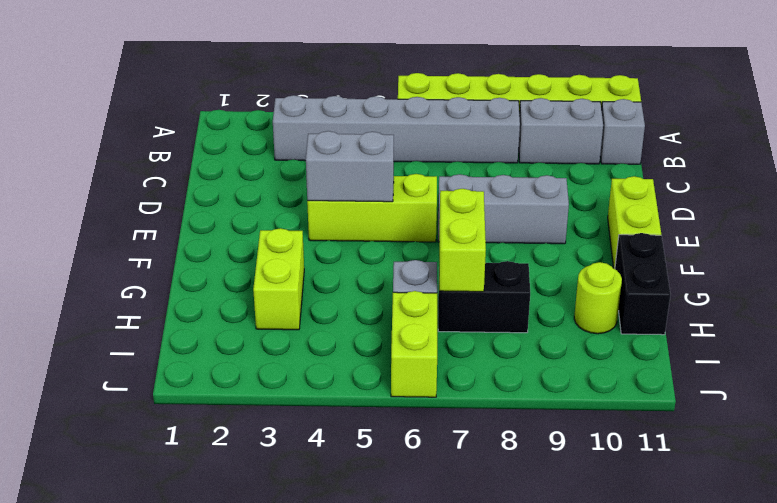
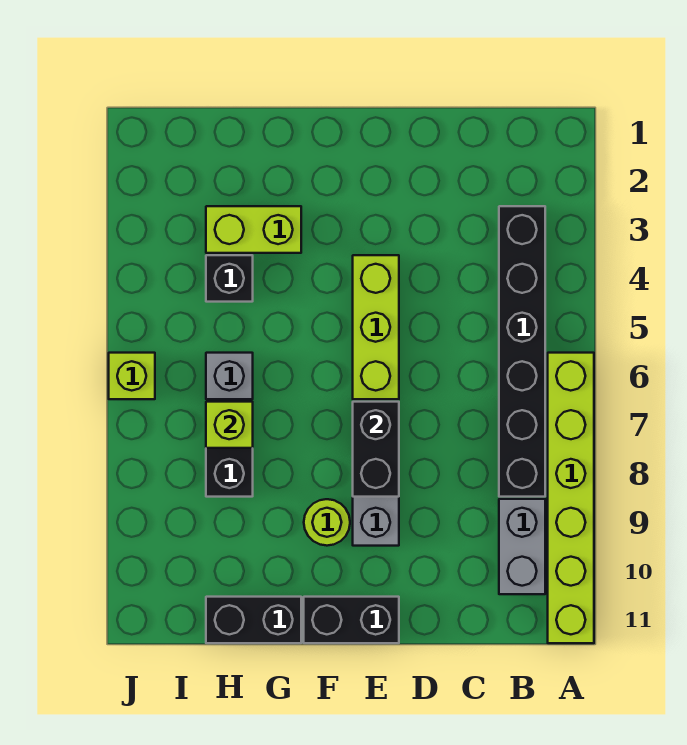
grey 1x6 brick [273,95,520,163] -> black 1x6 brick [499,206,545,497]
grey 1x1 brick [600,99,645,164] -> none
grey 1x2 brick [306,131,394,202] -> none
none -> black 1x2 brick [353,402,399,497]
lime 1x2 brick [608,176,661,269] -> black 1x2 brick [304,597,399,643]
lime 1x2 brick [439,189,486,292] -> lime 1x1 brick [206,402,253,448]
none -> black 1x1 brick [206,255,253,302]
lime 1x1 round brick [574,262,622,334] -> lime 1x1 round brick moved to [304,499,350,546]
lime 1x2 brick [391,291,437,397] -> lime 1x1 brick [109,353,155,399]

